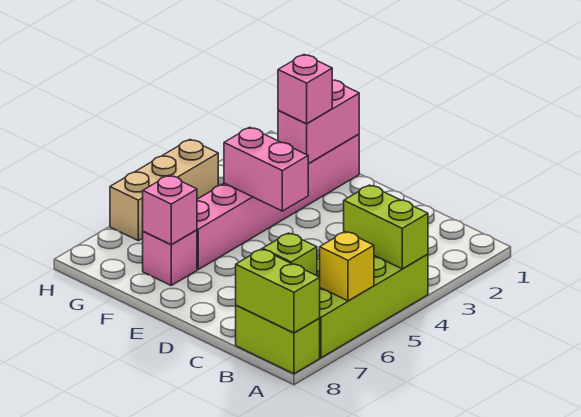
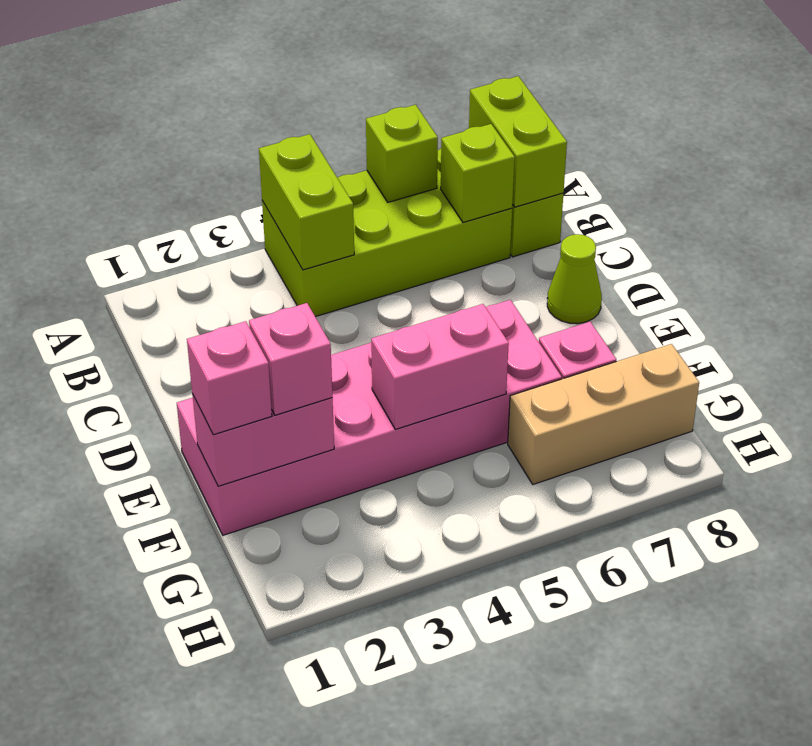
yellow 1x1 brick [320,232,374,301] -> lime 1x1 brick [366,105,438,202]
none -> lime 1x1 cone [547,234,602,324]
pink 1x2 brick [224,127,308,211] -> pink 1x2 brick turned to [371,304,509,429]
pink 1x6 brick [197,134,359,269] -> pink 2x6 brick [177,300,562,535]
pink 1x1 brick [143,175,197,245] -> pink 1x1 brick moved to [187,321,272,435]
tan 1x3 brick [110,140,218,241] -> tan 1x3 brick moved to [508,344,699,484]

